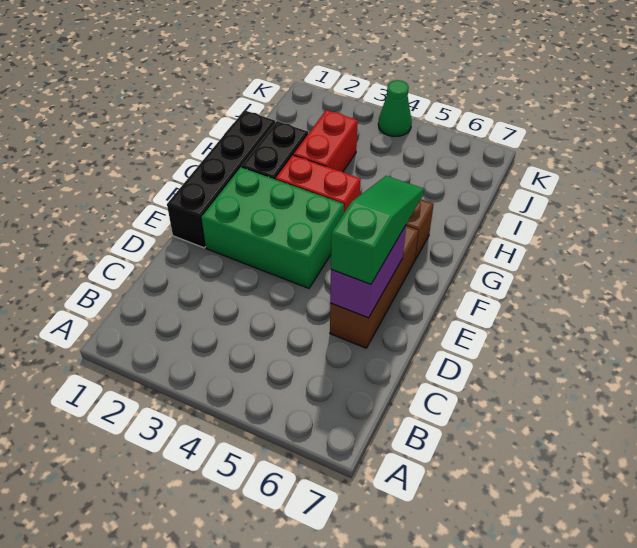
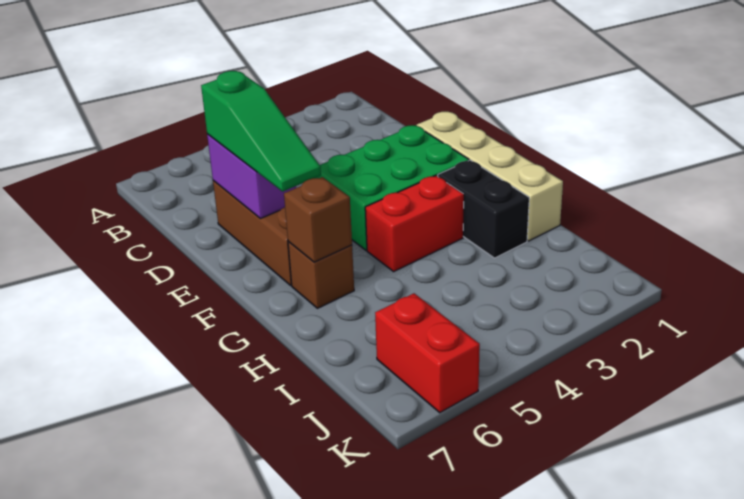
black 1x4 brick [167,110,275,248] -> tan 1x4 brick [417,112,563,241]
none -> brown 1x1 brick [284,177,352,262]
red 1x2 brick [293,110,358,172] -> red 1x2 brick moved to [375,293,480,413]
green 1x1 cone [378,80,412,136] -> none

